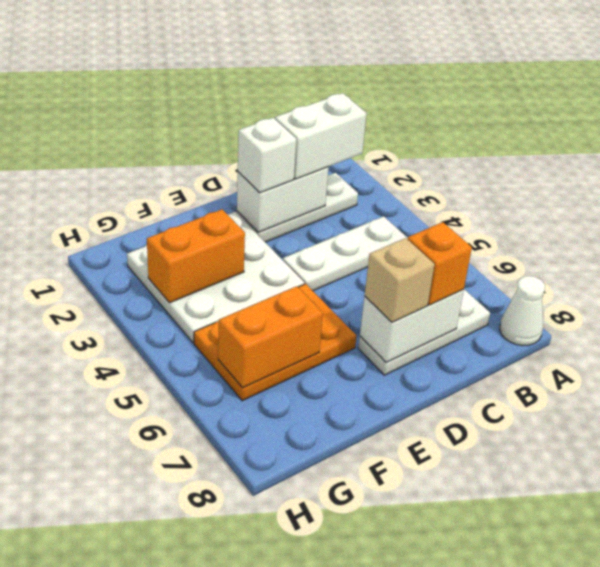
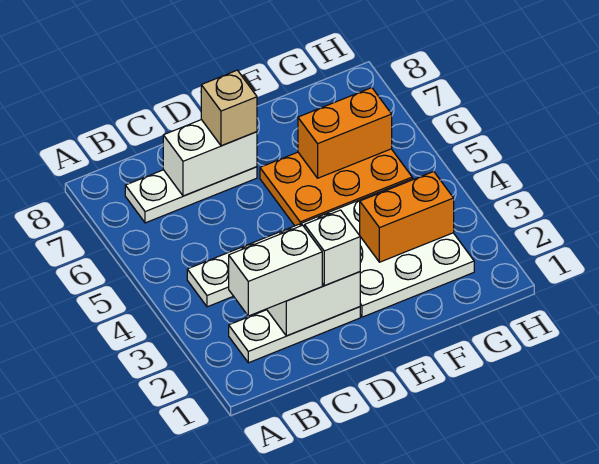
white 1x1 cone [500,276,545,346] -> none
orange 1x1 brick [407,222,472,305] -> none

